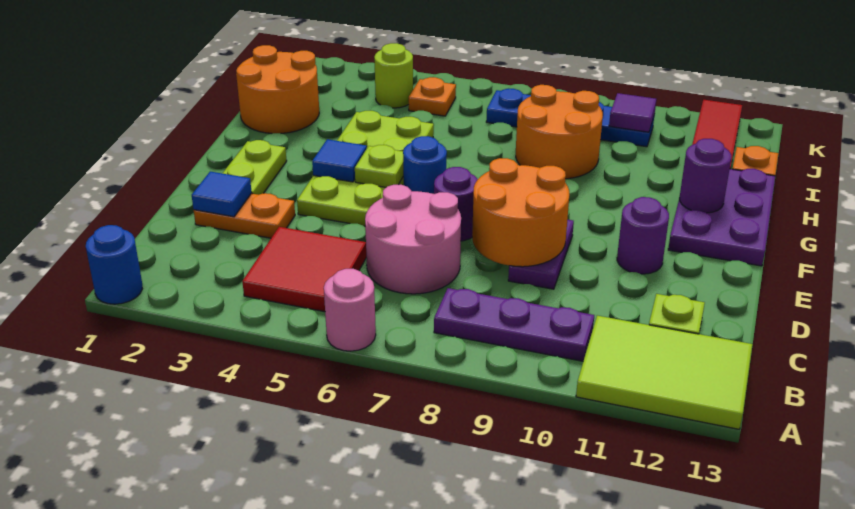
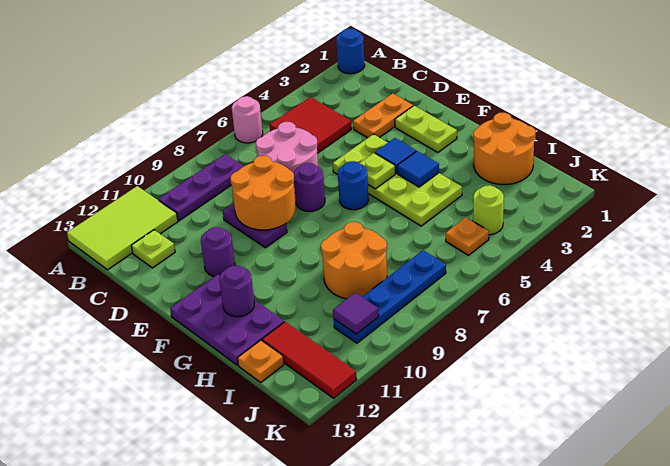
blue 1x1 tile [192,172,252,217] -> blue 1x1 tile moved to [397,151,439,187]

